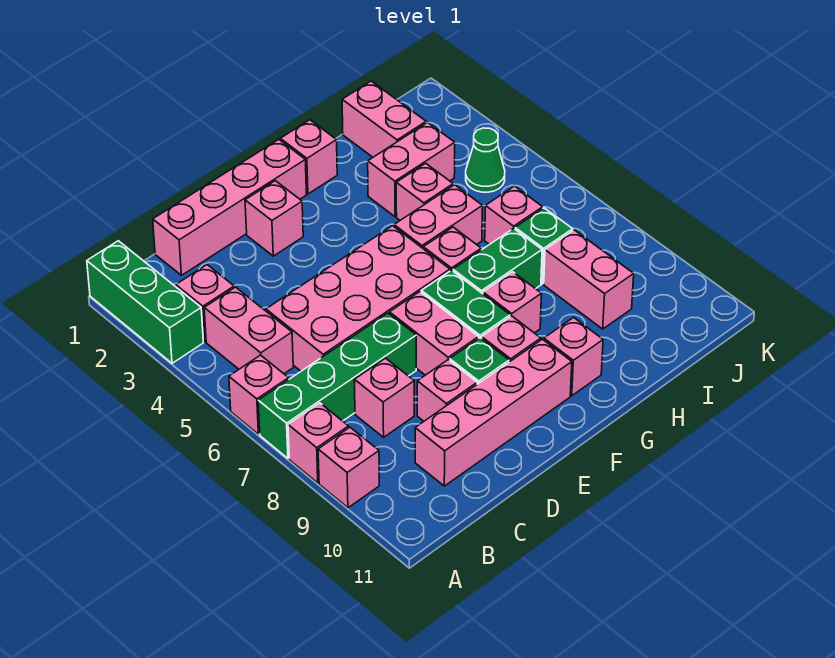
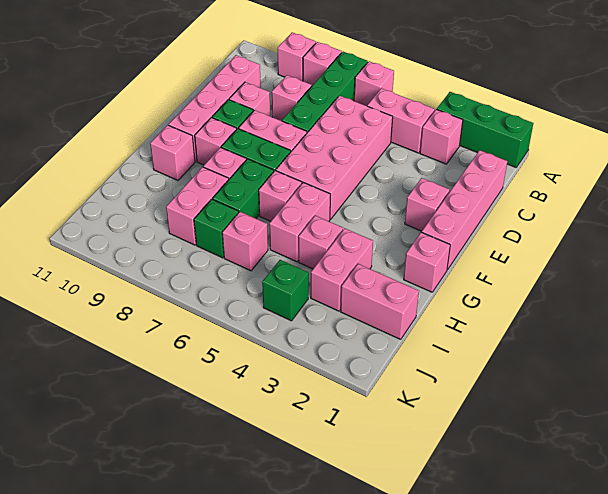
pink 1x2 brick [544,230,634,329] -> pink 1x2 brick turned to [166,167,229,245]
green 1x1 cone [466,128,505,192] -> green 1x1 brick [262,260,309,321]

